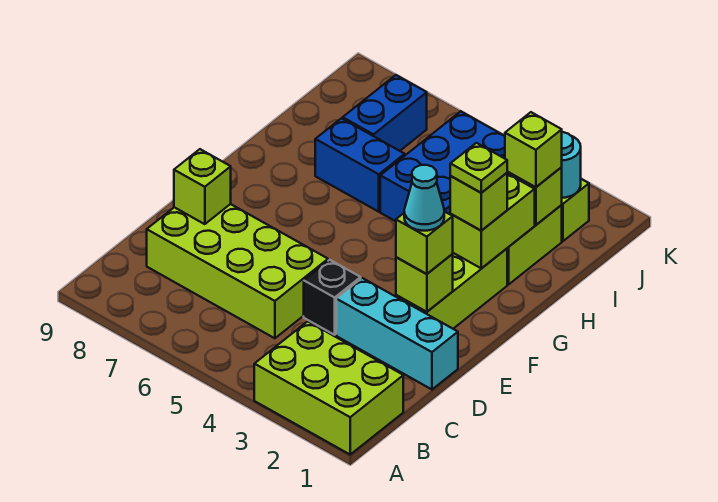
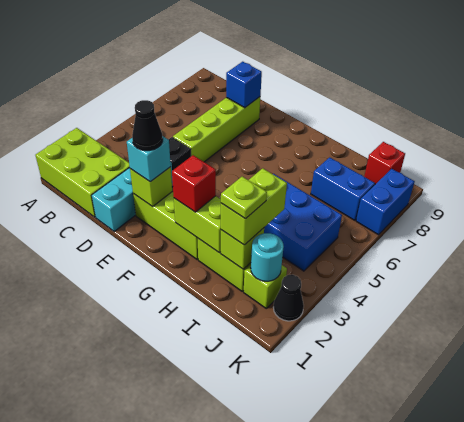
lime 2x3 brick [254,321,403,454] -> lime 2x3 brick turned to [35,128,130,217]
lime 2x4 brick [147,204,328,338] -> lime 1x4 brick [173,97,260,162]
lime 1x1 brick [174,149,231,224] -> blue 1x1 brick [226,62,262,108]
lime 1x1 brick [396,211,453,274] -> cyan 1x1 brick [127,136,171,182]
cyan 1x1 cone [404,165,444,231] -> black 1x1 cone [132,100,163,151]
lime 1x1 brick [450,173,507,231] -> red 1x1 brick [172,155,216,212]
lime 1x1 plate [450,143,507,193] -> lime 1x1 plate moved to [221,177,267,219]
blue 1x2 brick [315,118,405,212] -> blue 1x2 brick moved to [356,169,415,235]
lime 1x1 brick [505,112,562,187] -> lime 1x2 brick [221,168,287,245]
none -> red 1x1 brick [364,142,405,184]
none -> black 1x1 cone [273,275,304,321]

